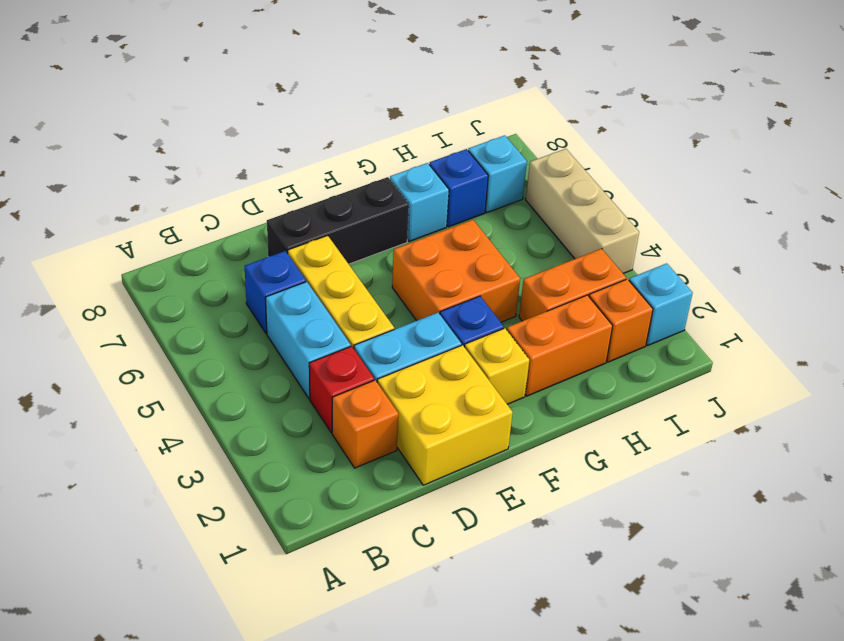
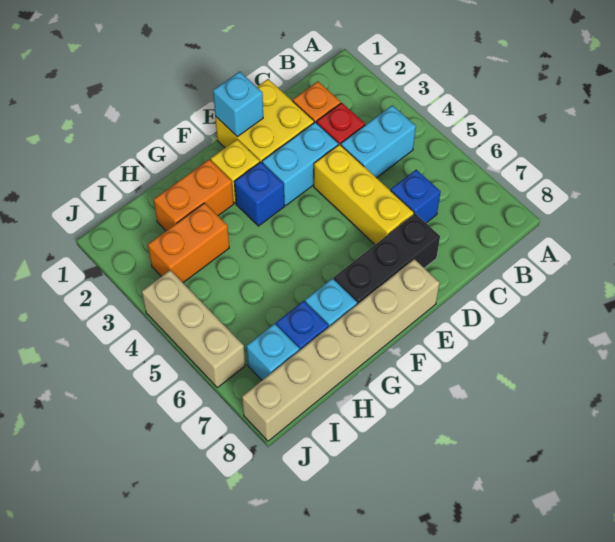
cyan 1x2 brick [265,282,351,399] -> cyan 1x2 brick turned to [341,105,416,178]
none -> tan 1x6 brick [242,259,440,441]
orange 2x2 brick [392,220,520,322] -> none
orange 1x1 brick [589,279,653,362] -> none
cyan 1x1 brick [629,263,693,345] -> cyan 1x1 brick moved to [213,72,263,137]

